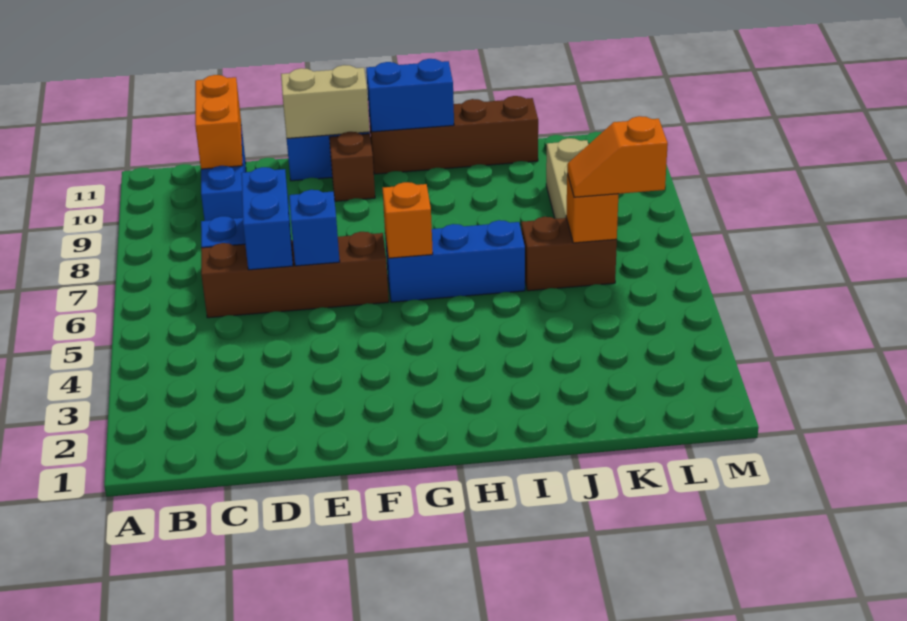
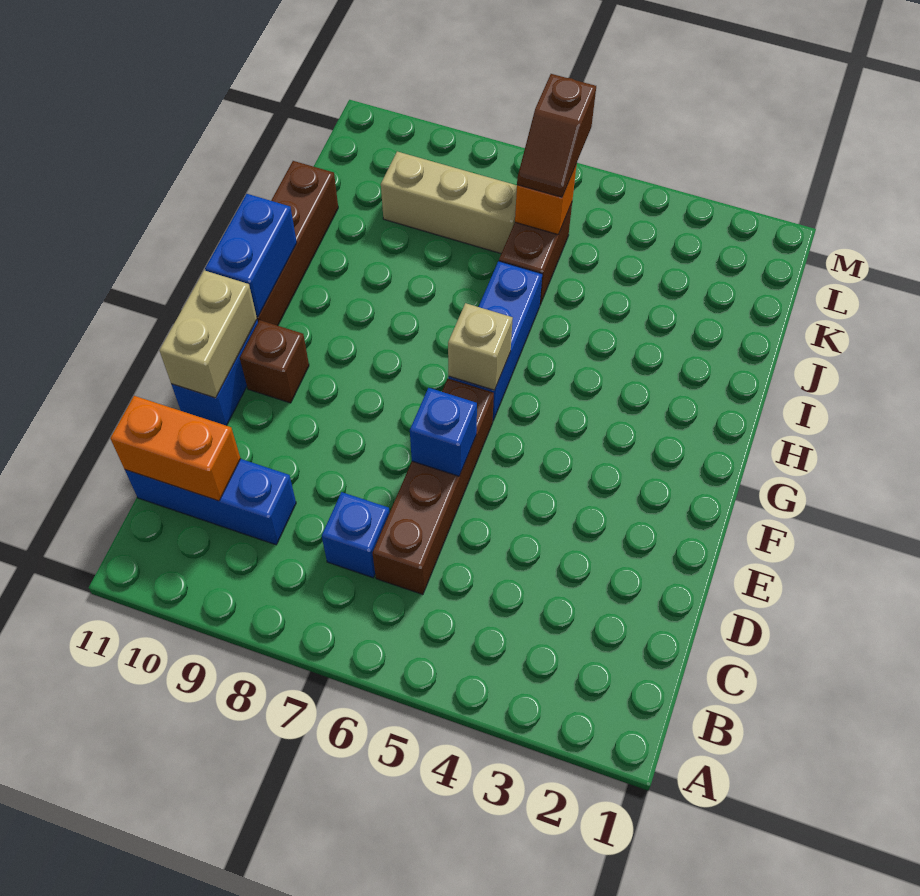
blue 1x2 brick [241,167,293,270] -> none
orange 1x1 brick [383,182,433,258] -> tan 1x1 brick [448,303,513,390]
orange 1x2 slope [567,116,668,197] -> brown 1x2 slope [517,74,596,197]

